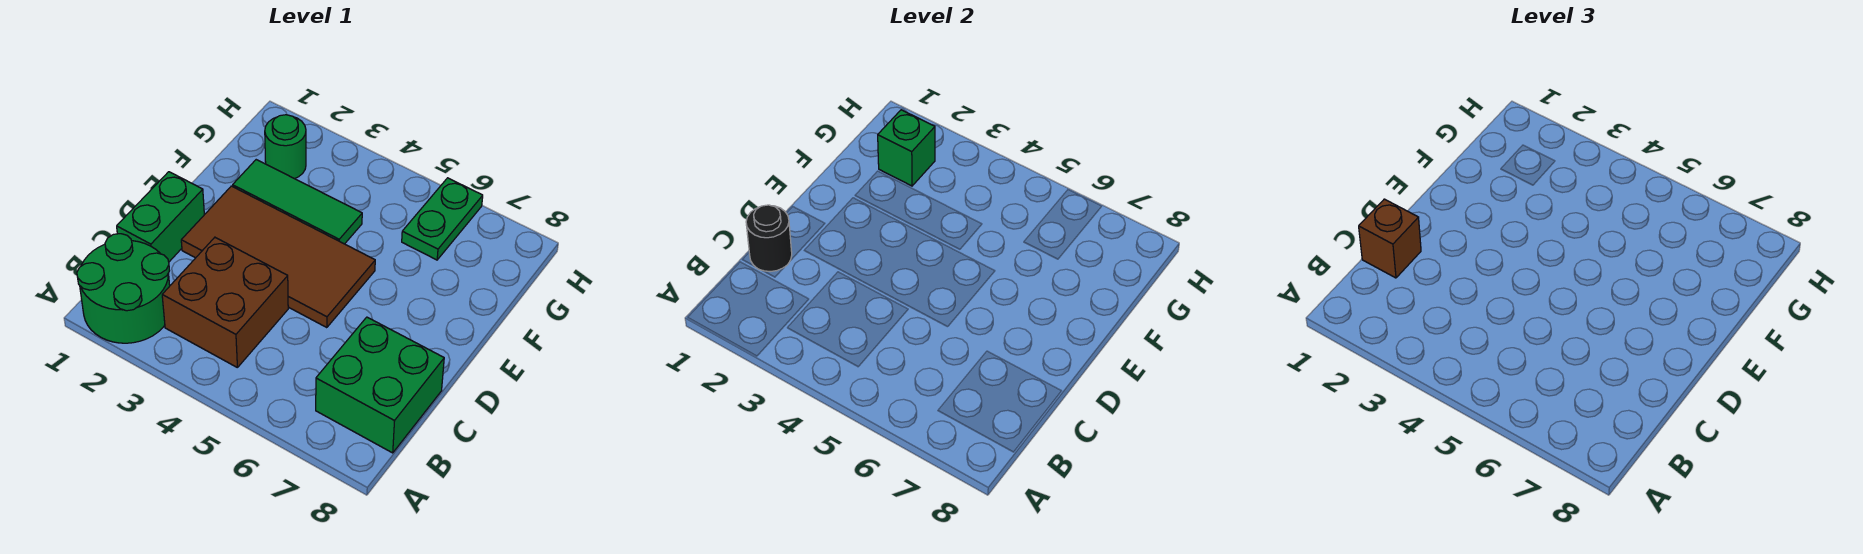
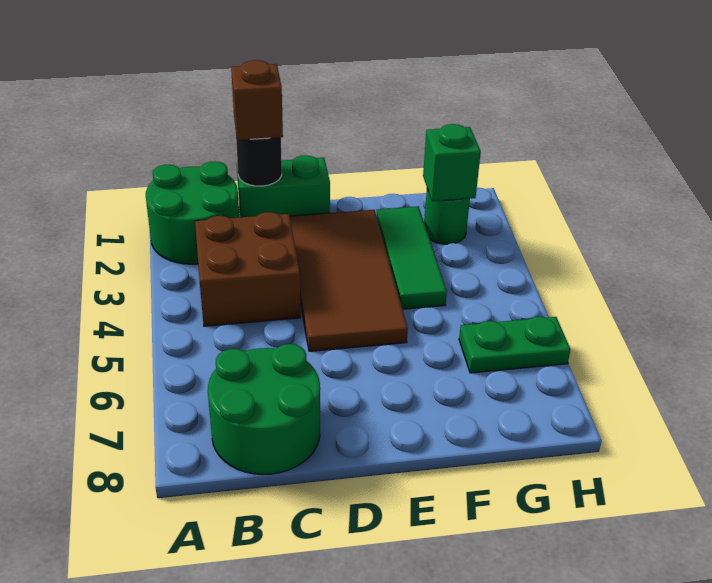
green 2x2 brick [316,317,444,453] -> green 2x2 round brick [208,344,320,475]

